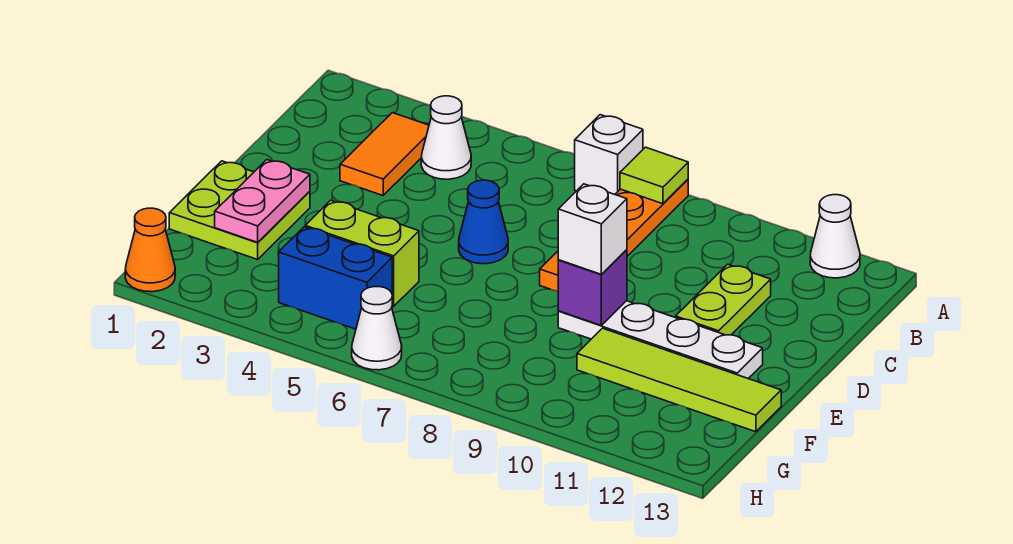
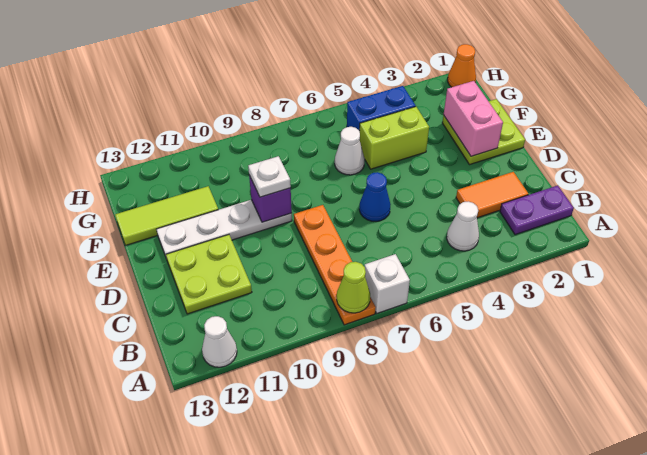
lime 1x1 tile [620,147,688,204] -> lime 1x1 cone [337,262,370,313]
none -> purple 1x2 plate [500,185,574,235]
orange 1x2 tile [340,113,429,195] -> orange 1x2 tile turned to [456,172,528,218]
lime 1x2 plate [676,264,771,335] -> lime 2x2 plate [166,235,252,314]
pink 1x2 plate [215,160,310,242] -> pink 1x2 brick [444,81,503,156]
white 1x1 brick [558,184,627,274] -> white 1x1 plate [248,156,291,197]
lime 1x4 tile [577,328,781,432] -> lime 1x3 tile [115,186,218,245]
white 1x1 cone [352,287,402,370] -> white 1x1 cone moved to [335,127,365,175]

